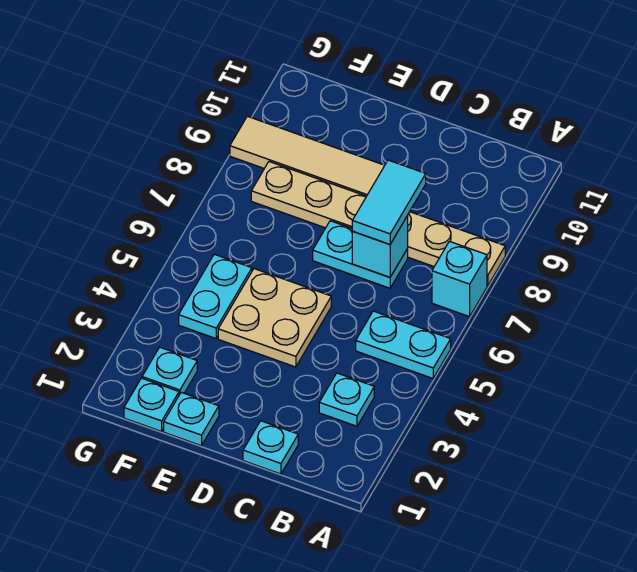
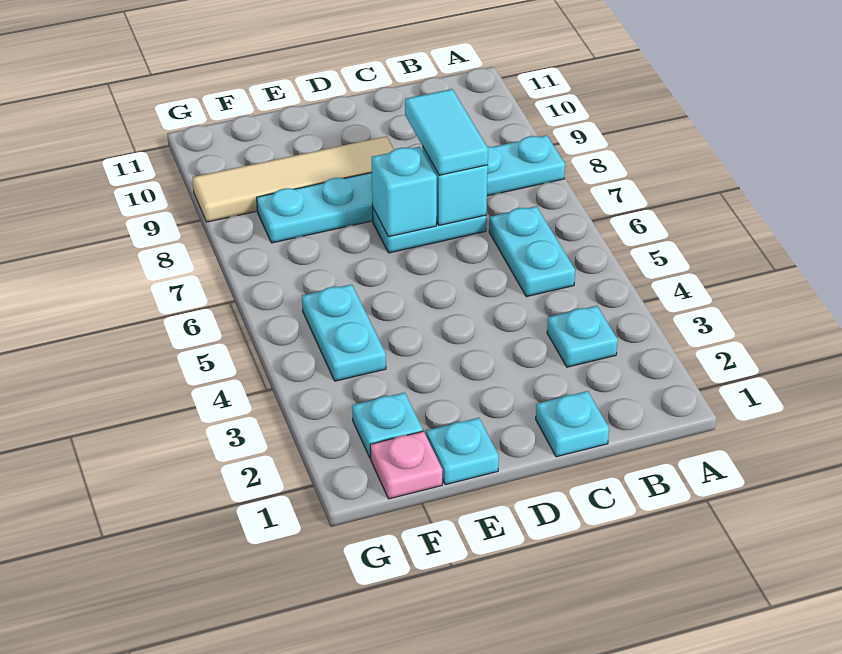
cyan 1x2 plate [356,311,451,378] -> cyan 1x2 plate turned to [489,206,575,297]
cyan 1x1 brick [432,241,487,317] -> cyan 1x1 brick moved to [372,147,437,237]
tan 1x6 plate [251,162,505,286] -> cyan 1x6 plate [257,135,565,243]
tan 2x2 plate [218,269,331,367] -> none
cyan 1x1 plate [124,378,179,431] -> pink 1x1 plate [370,431,443,499]

